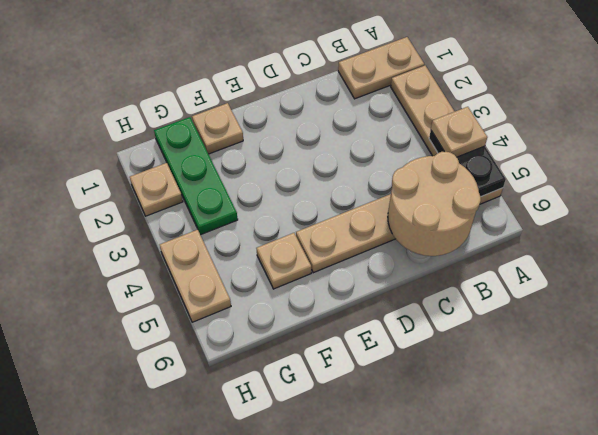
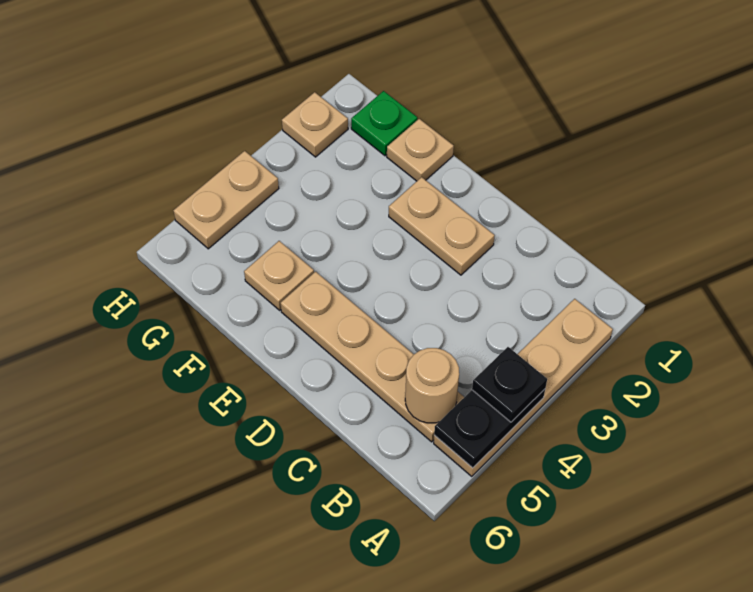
tan 1x2 plate [338,37,424,99] -> tan 1x2 plate moved to [389,177,495,275]
tan 1x1 plate [431,107,487,157] -> black 1x1 plate [472,347,547,422]
tan 2x2 round brick [388,152,481,256] -> tan 1x1 round brick [405,348,459,423]
green 1x3 plate [154,117,238,235] -> green 1x1 plate [351,91,417,156]

